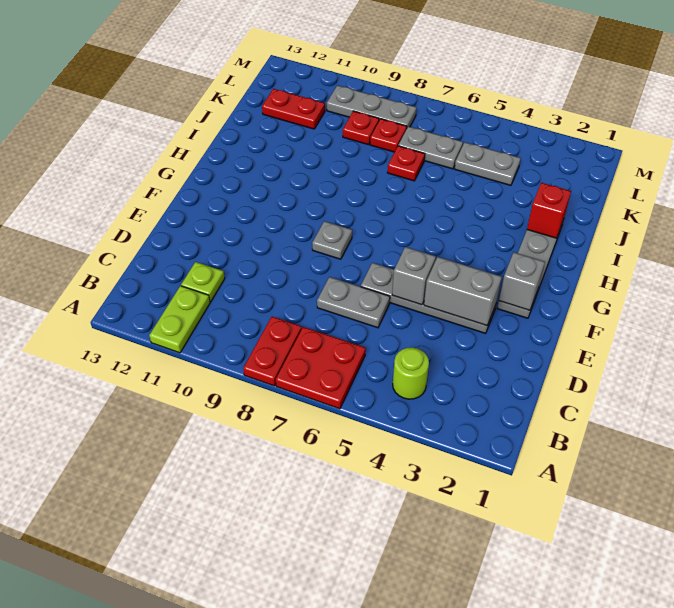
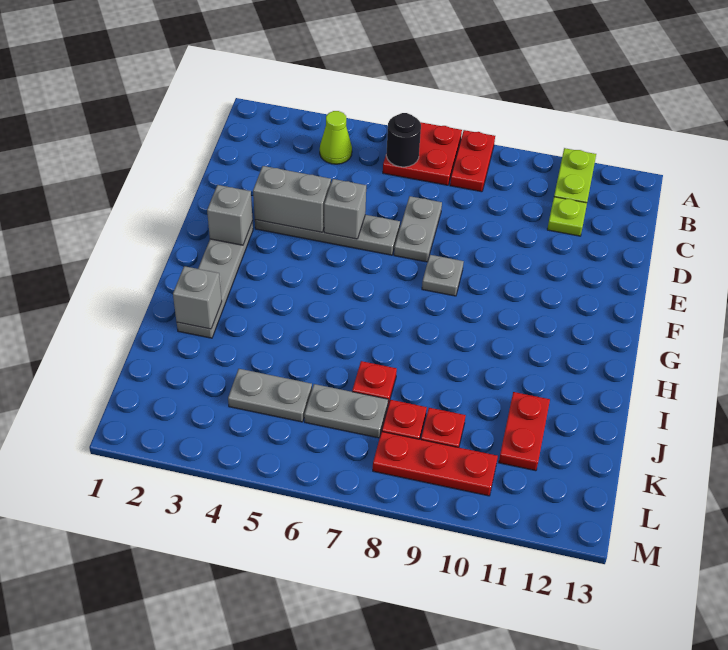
lime 1x1 round brick [393,347,429,399] -> lime 1x1 cone [320,111,352,164]
none -> black 1x1 round brick [386,113,421,167]
grey 1x2 plate [317,277,390,328] -> grey 1x2 plate turned to [394,196,442,262]
red 1x1 brick [527,183,571,238] -> grey 1x1 brick [173,266,222,329]
red 1x2 plate [262,89,325,129] -> red 1x2 plate turned to [499,392,550,471]
grey 1x3 plate [327,85,417,127] -> red 1x3 plate [373,431,498,496]

